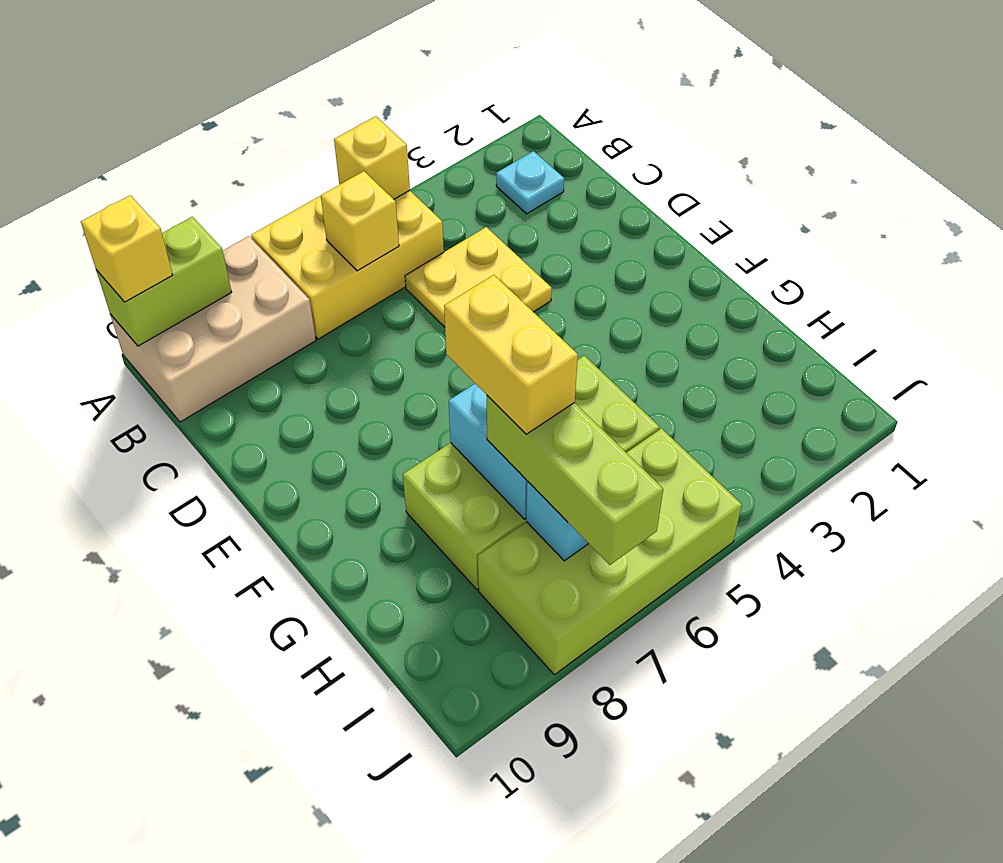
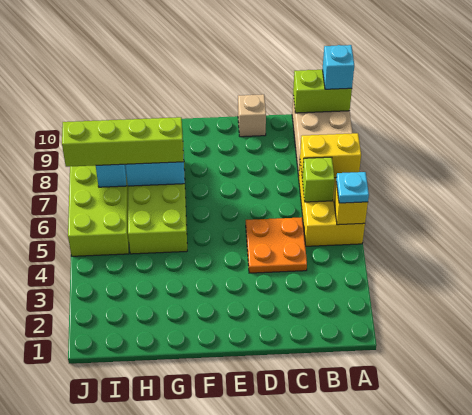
lime 1x2 brick [96,217,231,346] -> lime 1x2 brick turned to [293,70,352,113]
yellow 1x1 brick [81,195,173,302] -> cyan 1x1 brick [323,45,354,89]
cyan 1x1 plate [496,151,564,214] -> cyan 1x1 plate moved to [336,172,369,203]
yellow 1x1 brick [321,171,399,271] -> lime 1x1 brick [302,157,335,202]
yellow 2x2 plate [405,227,552,327] -> orange 2x2 plate [246,217,307,273]
none -> tan 1x1 brick [238,94,266,137]
yellow 1x2 brick [444,275,578,434] -> yellow 1x2 brick moved to [300,133,361,178]
lime 1x3 brick [487,396,663,565] -> lime 1x4 brick [62,117,184,167]

